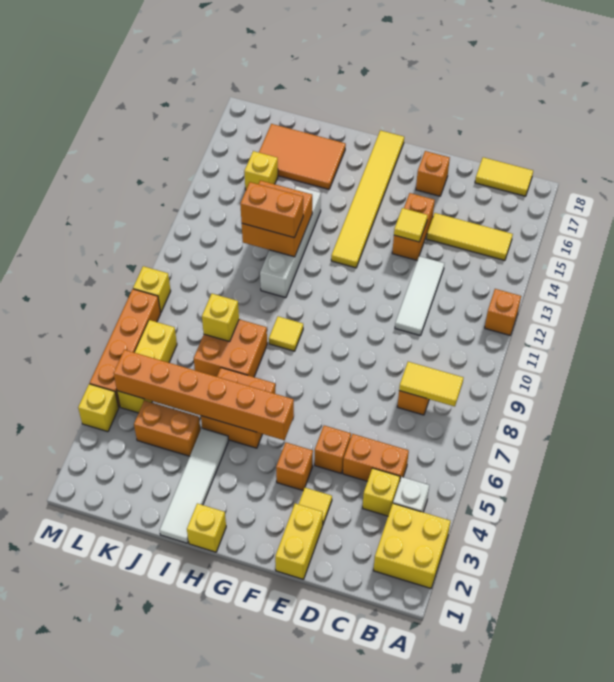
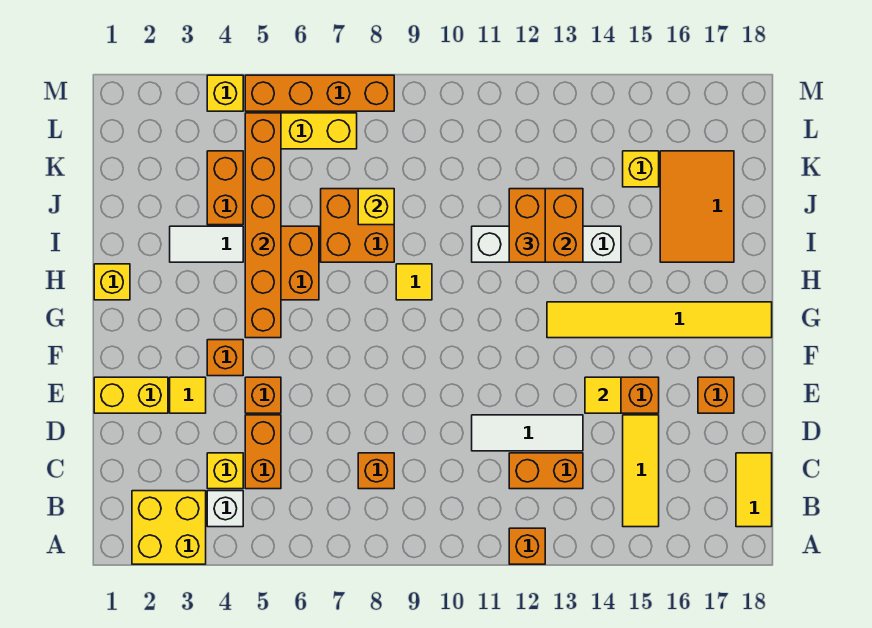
yellow 1x2 tile [399,362,463,406] -> none
none -> orange 1x2 brick [509,453,583,489]
white 1x4 tile [160,428,229,543] -> white 1x2 tile [170,226,243,262]
yellow 1x1 brick [133,266,171,313] -> none

